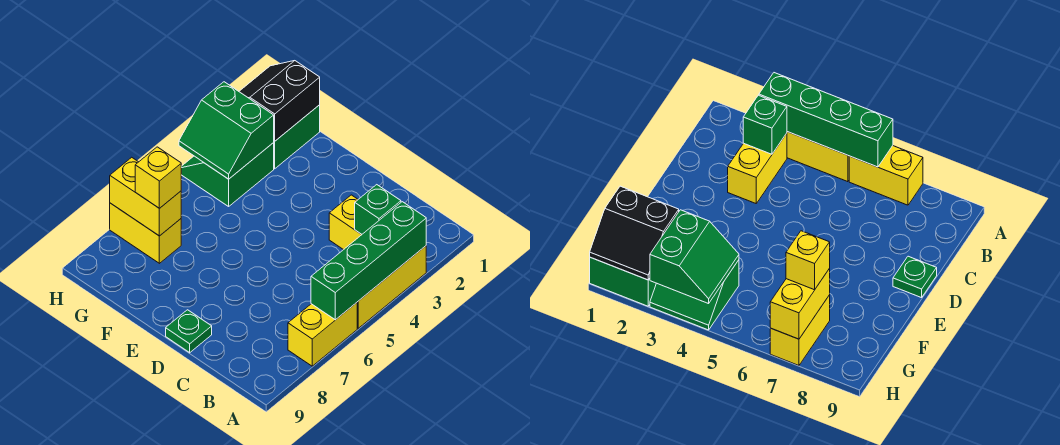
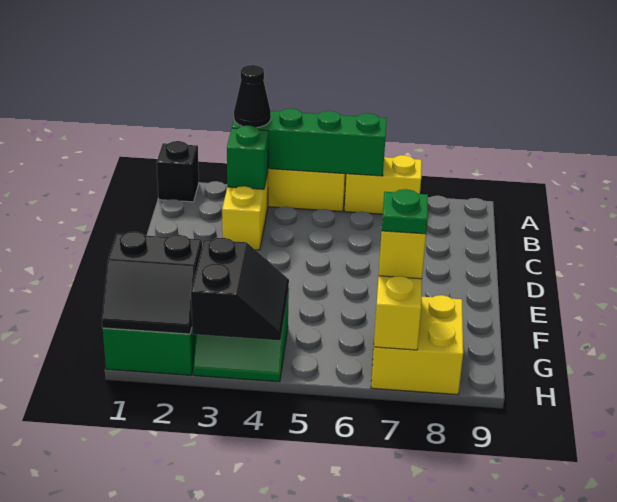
none -> black 1x1 brick [157,141,199,202]
none -> black 1x1 cone [234,65,271,128]
green 1x1 plate [166,310,212,353] -> green 1x1 plate moved to [382,189,428,234]
green 2x2 slope [179,82,274,179] -> black 2x2 slope [191,238,289,340]
yellow 1x2 brick [110,203,181,263] -> yellow 2x2 brick [371,295,463,395]

